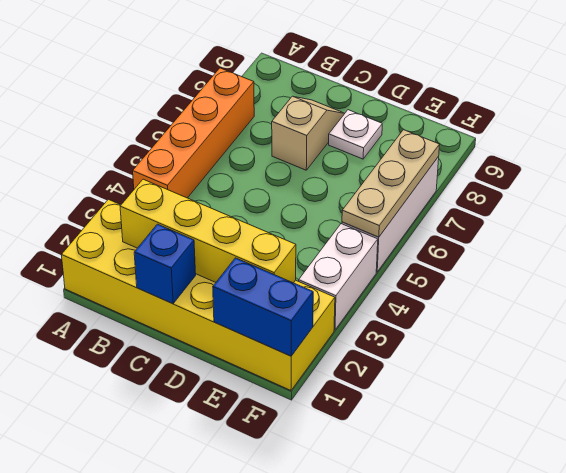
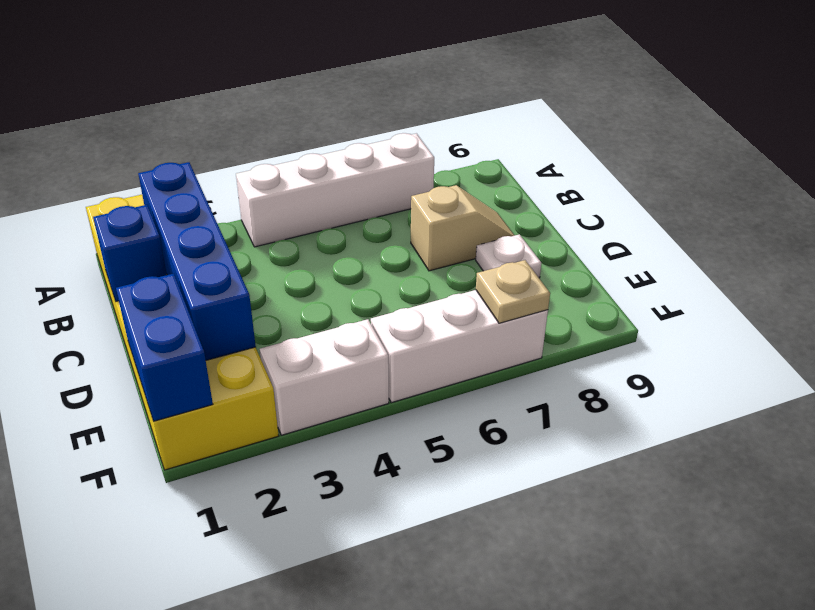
orange 1x4 brick [133,68,254,198] -> white 1x4 brick [236,133,434,247]
yellow 1x4 brick [120,179,296,283] -> blue 1x4 brick [138,162,256,360]
tan 1x3 plate [342,130,440,237] -> tan 1x1 plate [476,260,550,323]

